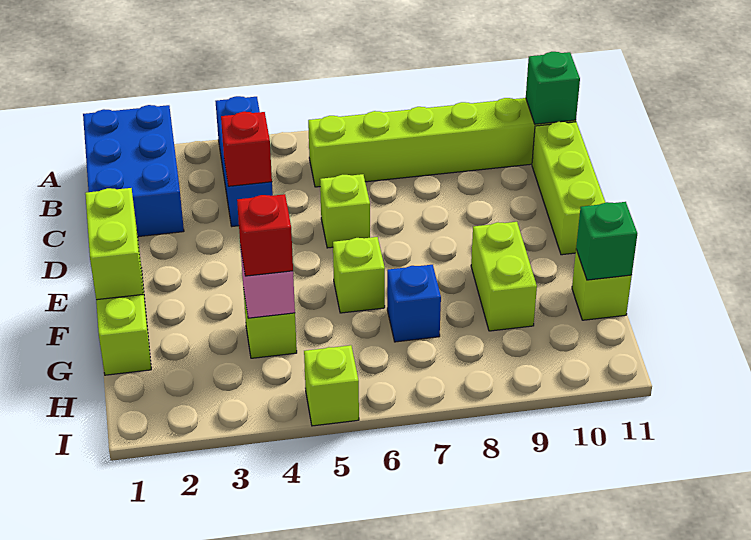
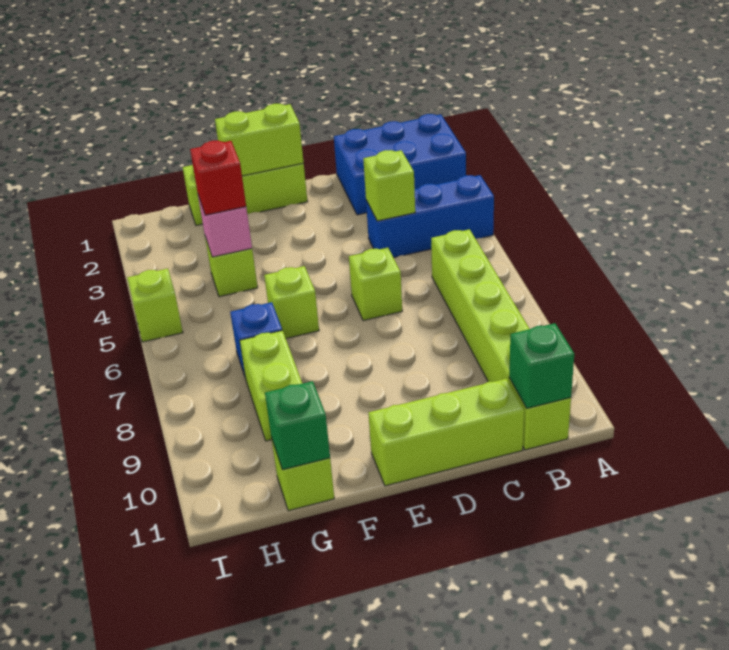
red 1x1 brick [221,112,272,186] -> lime 1x1 brick [363,150,415,221]
lime 1x2 brick [471,222,537,331] -> lime 1x2 brick turned to [240,330,302,441]

